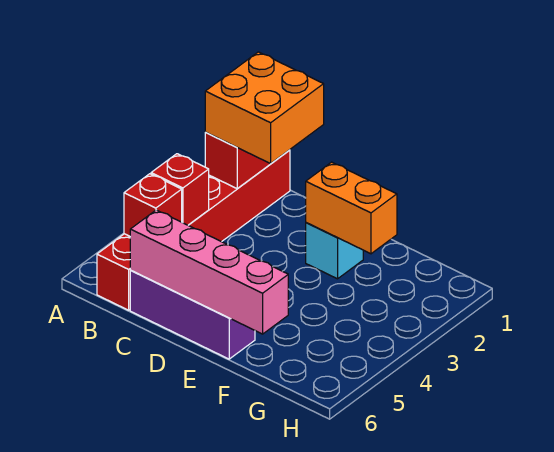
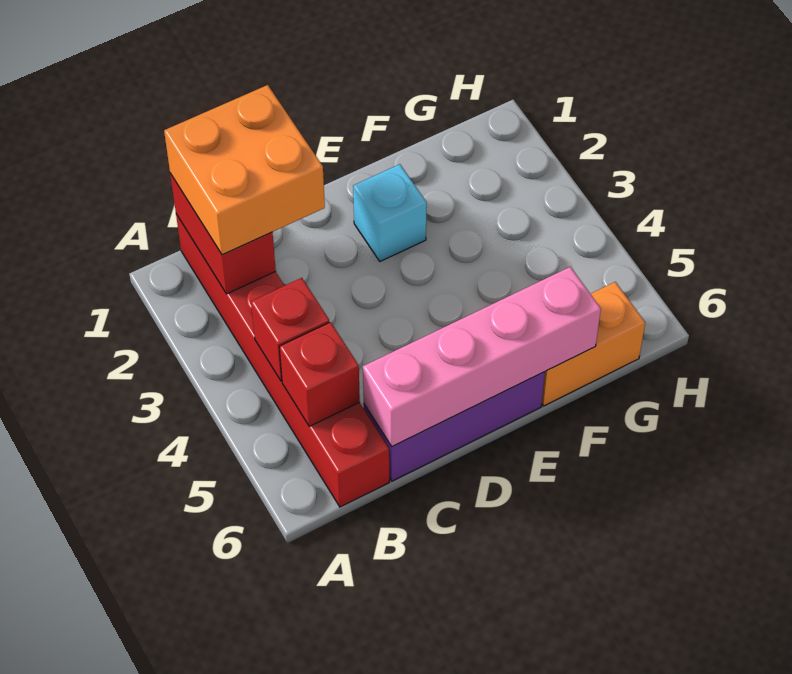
orange 1x2 brick [306,162,397,254] -> orange 1x2 brick moved to [542,282,645,406]

